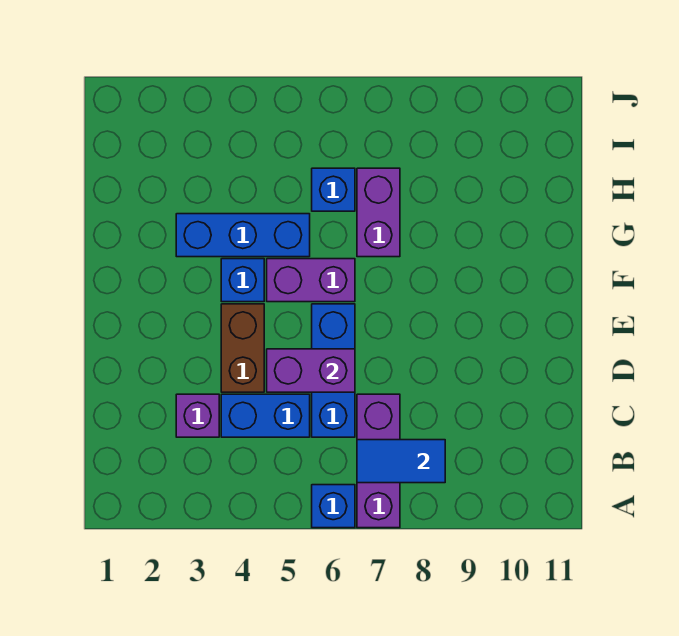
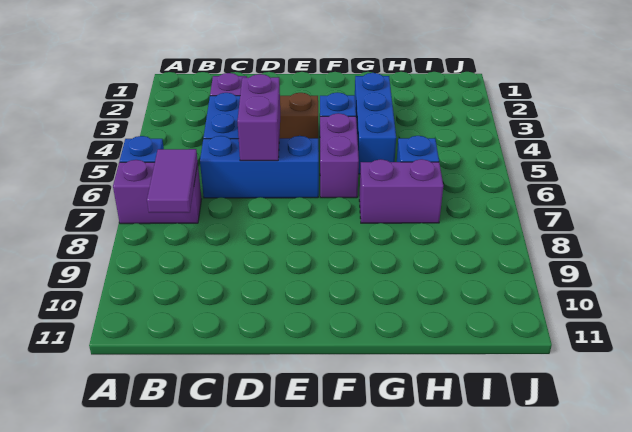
purple 1x3 brick [357,394,400,528] -> purple 1x2 brick [113,160,202,224]
blue 1x2 tile [357,440,445,483] -> purple 1x2 tile [147,149,198,213]

